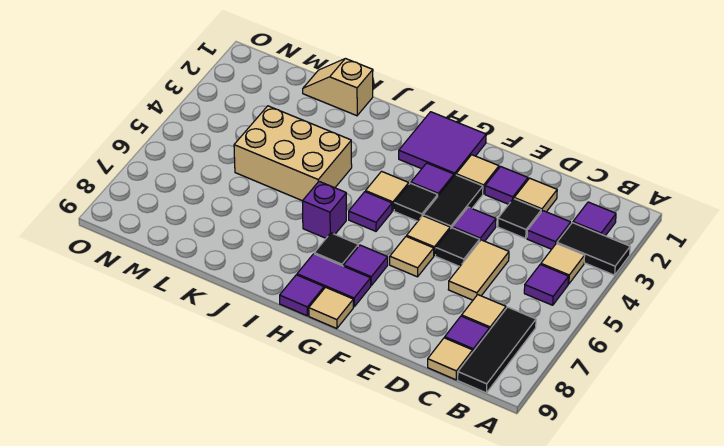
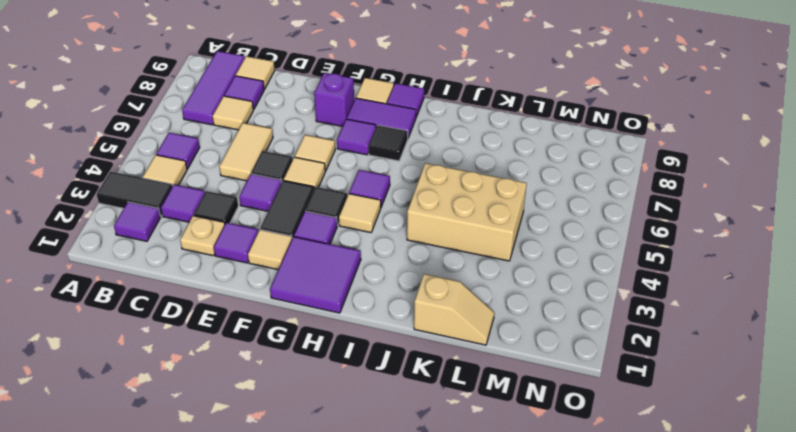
black 1x3 tile [458,307,536,393] -> purple 1x3 tile [182,51,245,125]
tan 1x1 tile [514,178,557,212] -> tan 1x1 plate [180,216,225,256]
purple 1x1 brick [303,181,346,238] -> purple 1x1 brick moved to [314,73,354,126]

